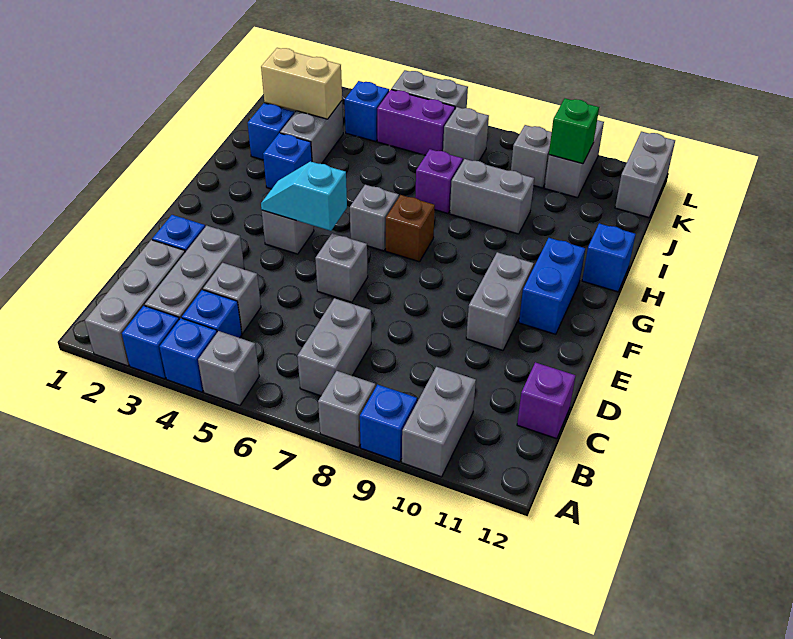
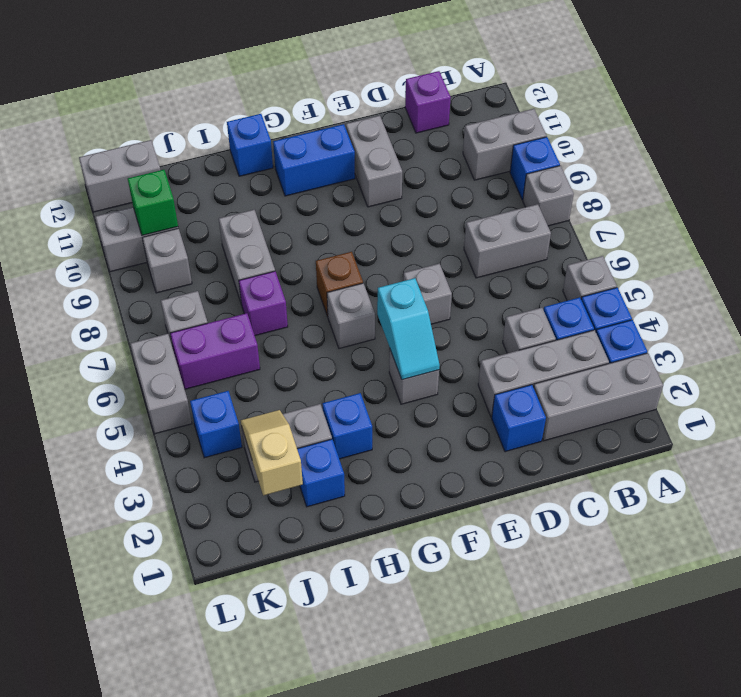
grey 1x2 brick [466,252,534,350] -> grey 1x2 brick turned to [346,116,402,207]
tan 1x2 brick [261,48,342,119] -> tan 1x2 slope [241,410,303,496]
purple 1x2 brick [377,90,455,155] -> purple 1x2 brick turned to [170,313,260,389]

